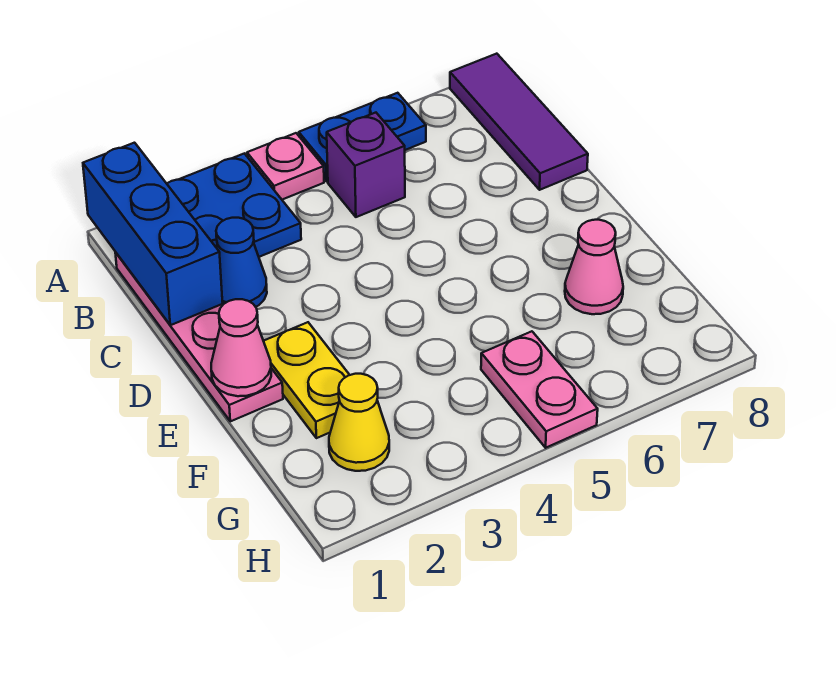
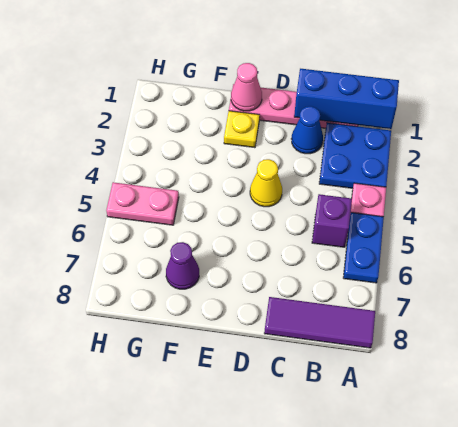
yellow 1x2 plate [264,322,349,438] -> yellow 1x1 plate [224,111,260,148]
pink 1x1 cone [565,220,623,314] -> purple 1x1 cone [166,242,199,289]
yellow 1x1 cone [329,374,389,471] -> yellow 1x1 cone moved to [250,159,282,207]

